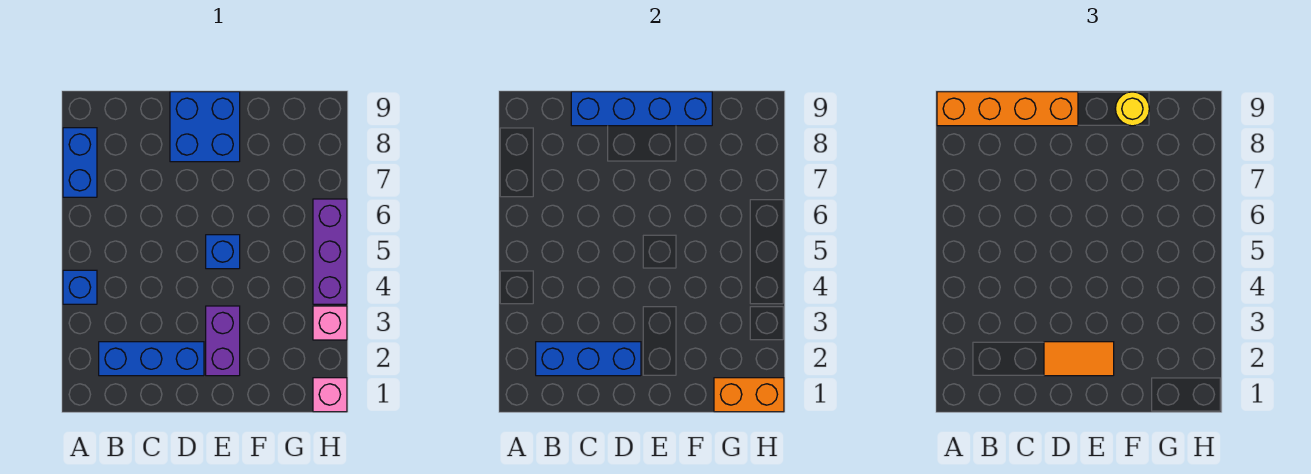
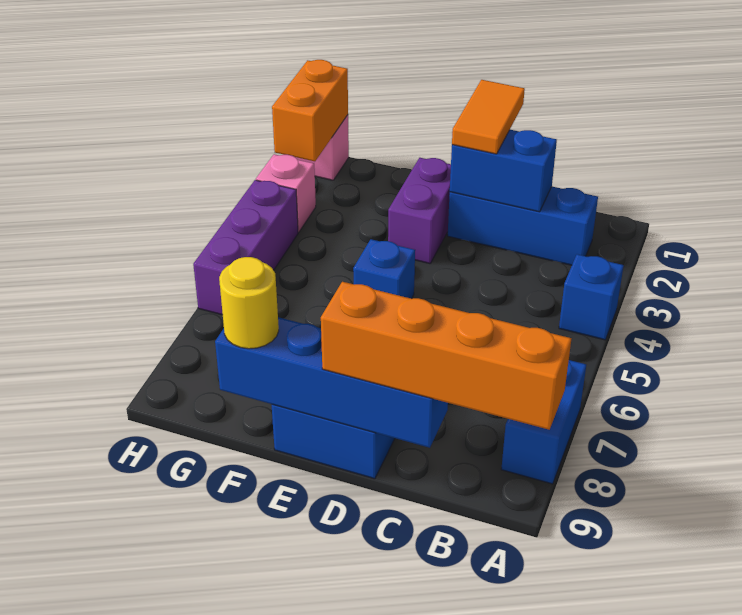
blue 1x3 brick [536,342,641,376] -> blue 1x2 brick [450,130,557,212]
orange 1x2 tile [1044,342,1114,376] -> orange 1x2 tile turned to [452,80,525,154]
orange 1x2 brick [714,378,784,412] -> orange 1x2 brick turned to [272,60,348,161]

